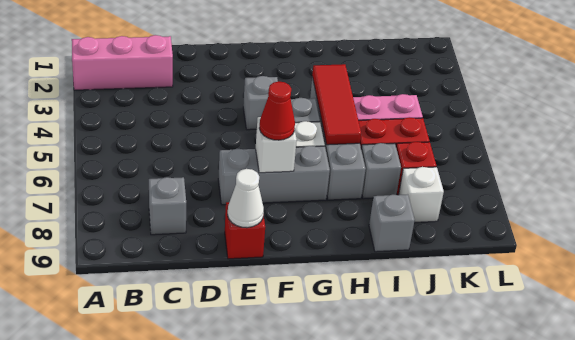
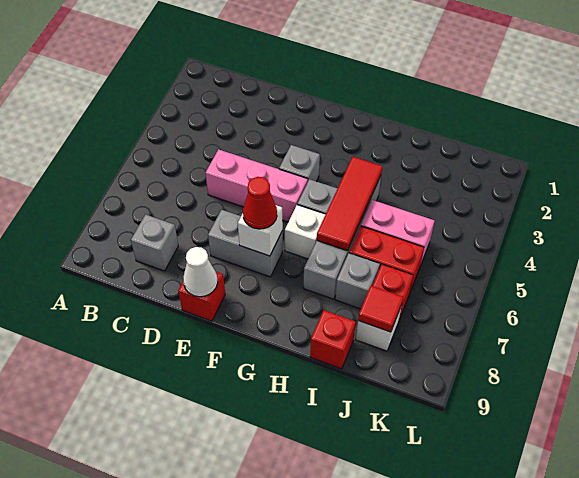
pink 1x3 brick [72,35,173,90] -> pink 1x3 brick moved to [206,149,308,222]
grey 1x3 brick [218,146,330,205] -> grey 1x2 brick [208,210,283,277]
grey 1x1 brick [369,194,415,252] -> red 1x1 brick [310,310,356,369]
none -> red 1x1 tile [358,286,403,332]

